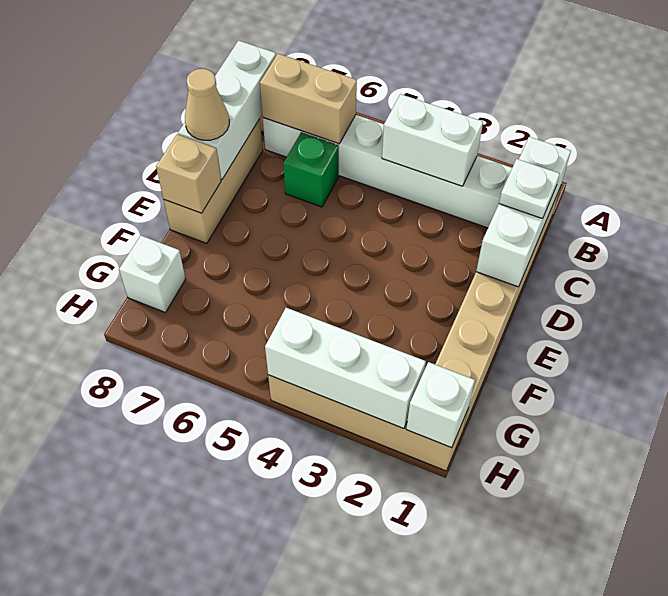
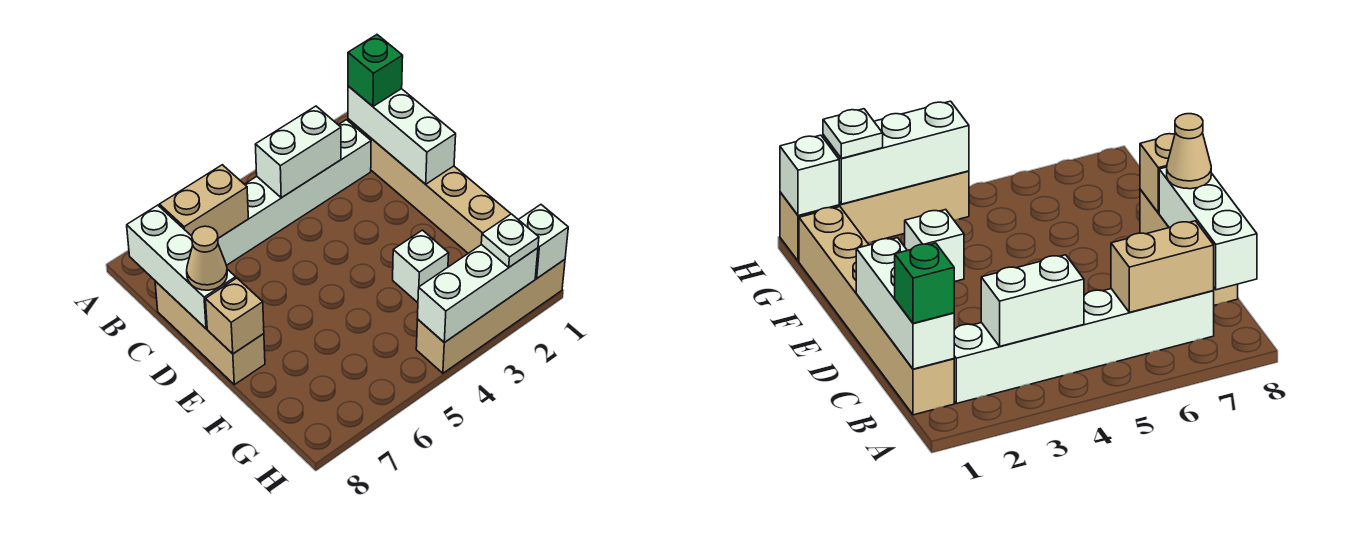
white 1x1 plate [499,159,560,219] -> white 1x1 plate moved to [481,214,539,267]
green 1x1 brick [283,133,339,207] -> green 1x1 brick moved to [348,35,403,106]
white 1x1 brick [119,236,186,312] -> white 1x1 brick moved to [393,230,449,303]

